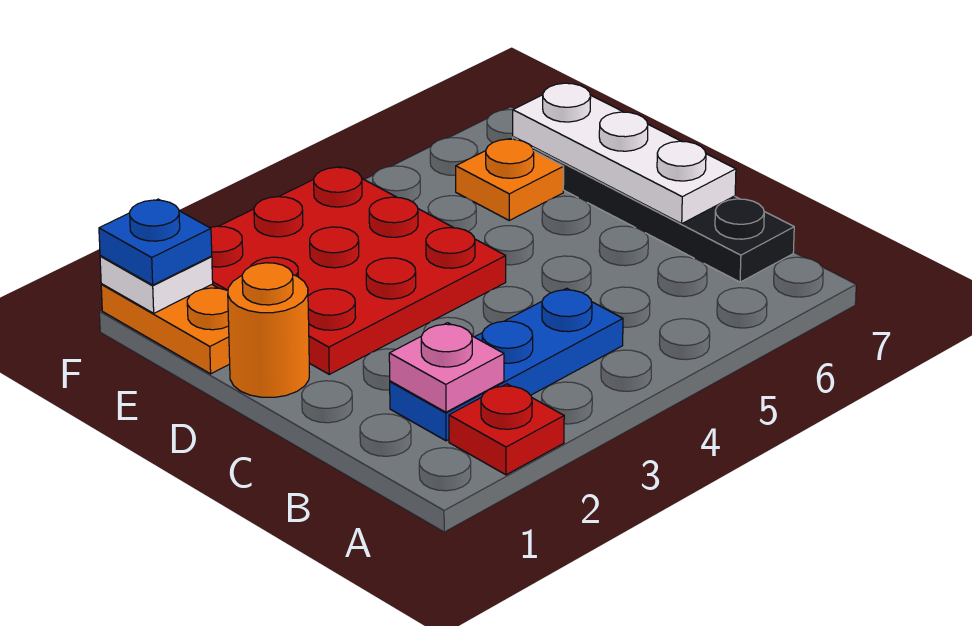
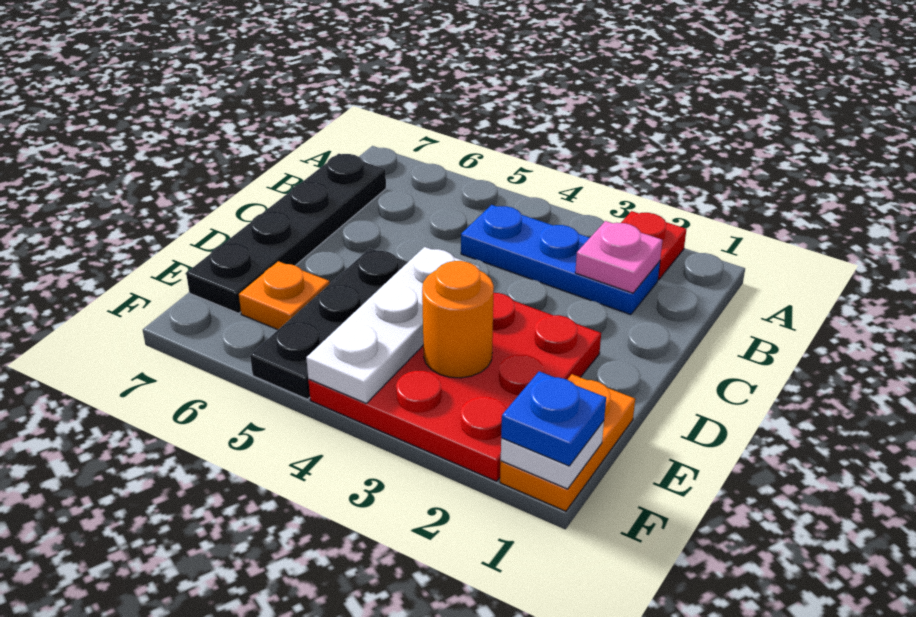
white 1x3 plate [513,83,736,224] -> white 1x3 plate moved to [306,247,480,403]
orange 1x1 round brick [228,263,309,397] -> orange 1x1 round brick moved to [422,261,494,378]
none -> black 1x3 plate [250,248,408,399]

